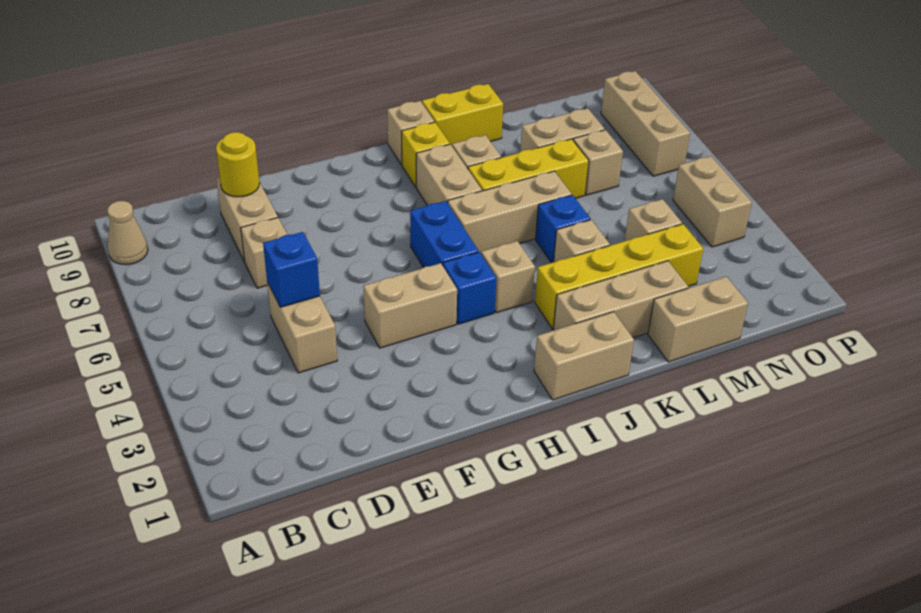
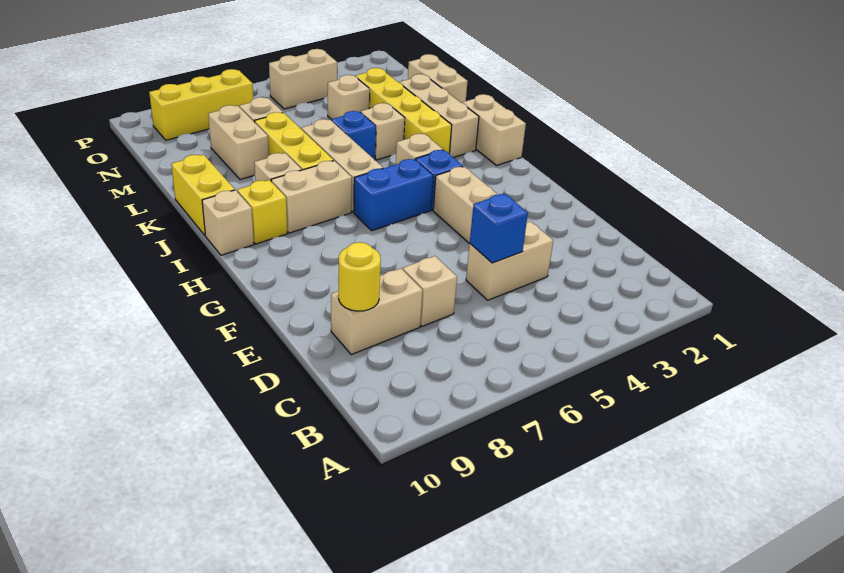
tan 1x1 cone [108,201,148,265] -> none
tan 1x3 brick [601,71,690,176] -> yellow 1x3 brick [149,69,253,140]

